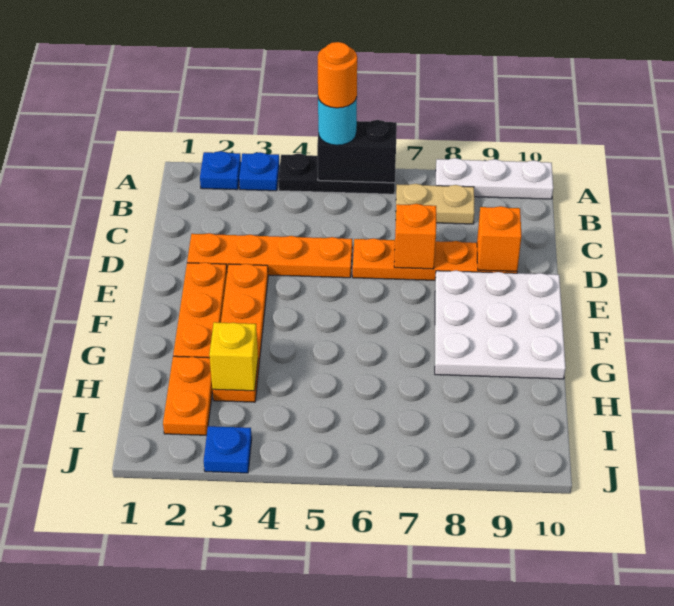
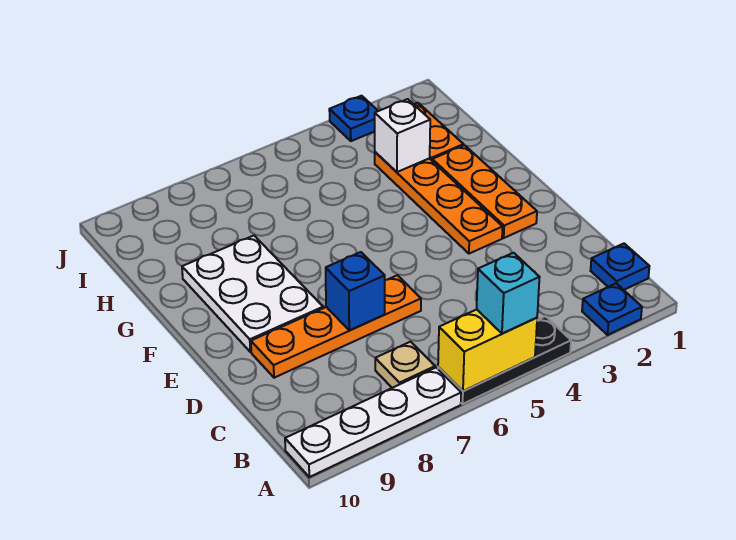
blue 1x1 plate [239,152,279,191] -> blue 1x1 plate moved to [591,244,649,290]
black 1x2 brick [317,120,397,183] -> yellow 1x2 brick [438,309,537,391]
cyan 1x1 round brick [318,97,357,145] -> cyan 1x1 brick [477,253,540,334]
orange 1x1 round brick [318,42,357,108] -> none
white 1x3 plate [436,158,553,199] -> white 1x4 plate [285,368,461,477]
tan 1x2 plate [396,184,474,224] -> tan 1x1 plate [375,342,435,388]
orange 1x4 plate [187,233,352,278] -> none
orange 1x1 brick [394,204,436,269] -> blue 1x1 brick [326,252,385,330]
orange 1x1 brick [477,206,521,271] -> none
white 3x3 plate [435,270,566,379] -> white 2x3 plate [182,236,323,352]
yellow 1x1 brick [209,322,258,391] -> white 1x1 brick [375,99,430,172]

